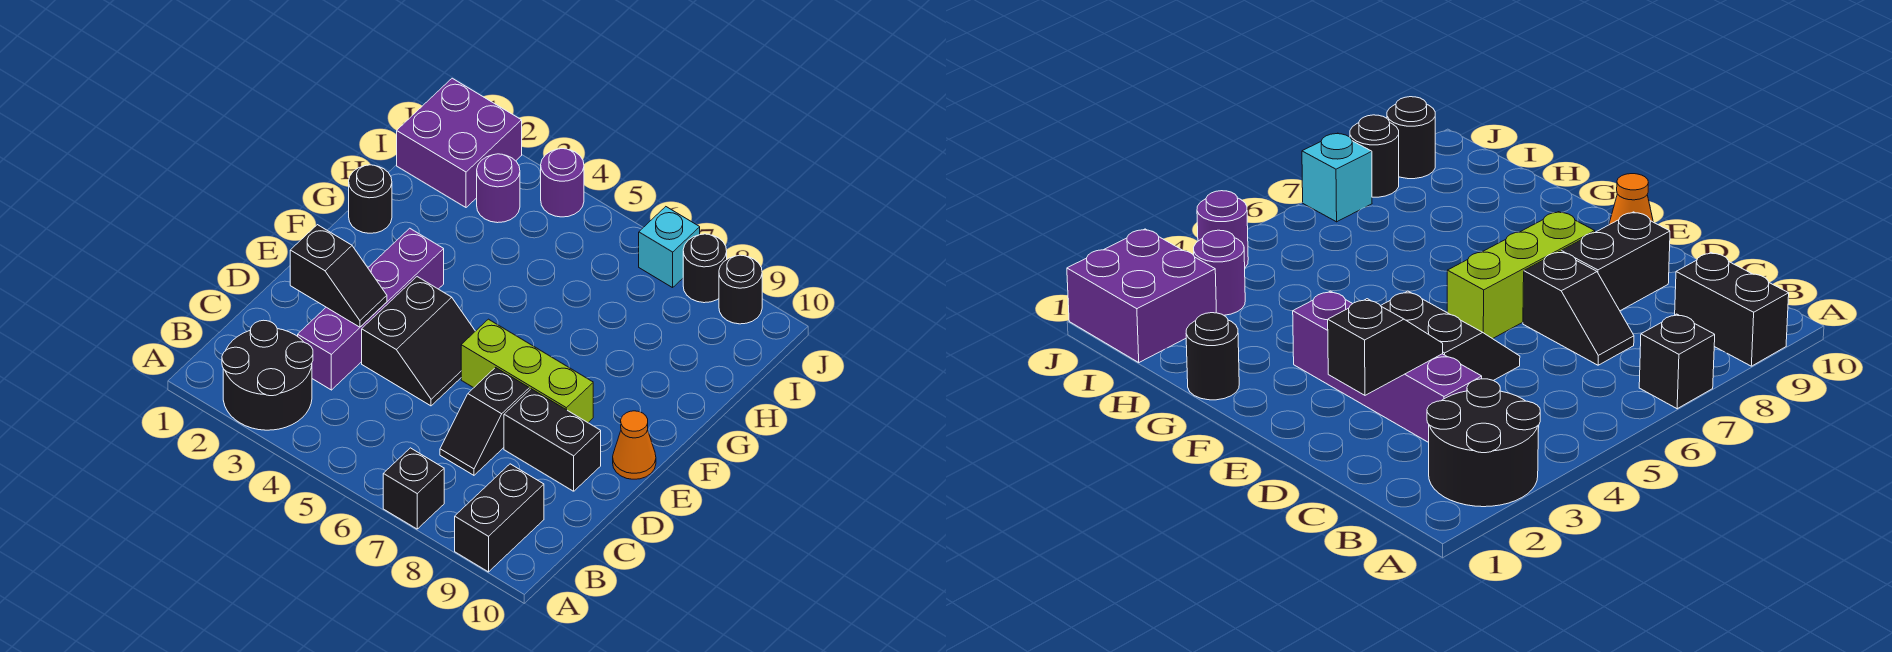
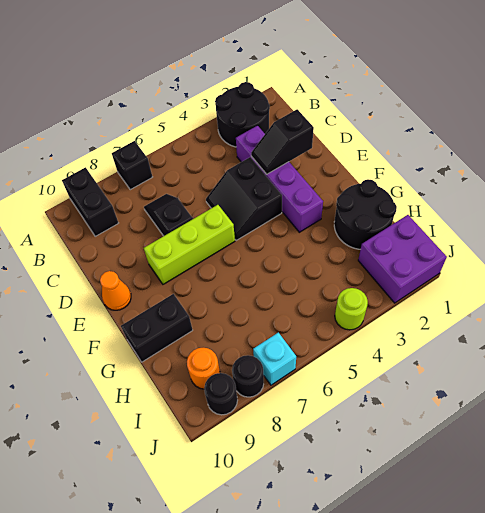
black 1x2 brick [504,389,601,491] -> black 1x2 brick moved to [121,294,193,362]
black 1x1 round brick [349,165,392,233] -> black 2x2 round brick [334,179,397,249]
purple 1x1 round brick [477,154,520,223] -> none
none -> orange 1x1 round brick [187,348,220,389]
purple 1x1 round brick [541,149,584,217] -> lime 1x1 round brick [335,288,368,330]

